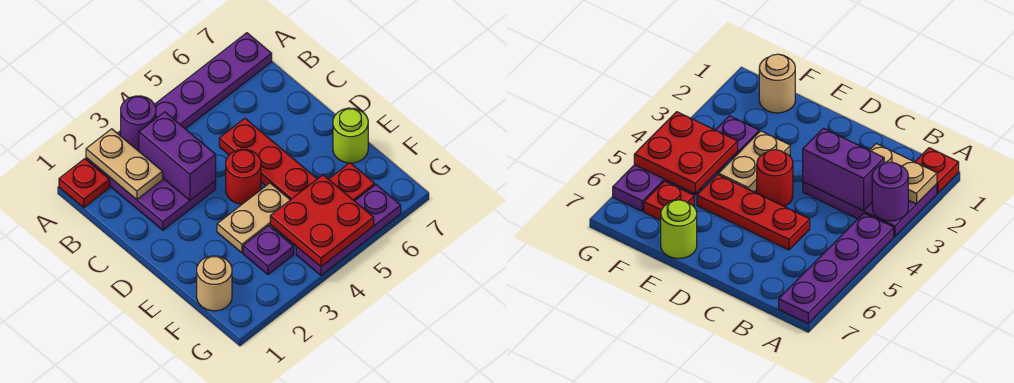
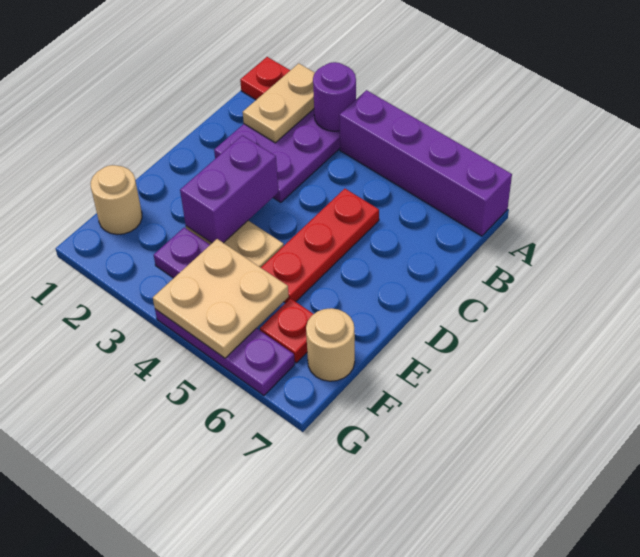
purple 1x4 plate [155,33,272,129] -> purple 1x4 brick [339,90,512,236]
purple 1x2 brick [139,112,216,200] -> purple 1x2 brick moved to [180,135,279,243]
red 1x1 round brick [226,149,261,204] -> none
lime 1x1 round brick [333,108,368,163] -> none
red 2x2 plate [270,175,374,267] -> tan 2x2 plate [153,239,289,358]
none -> tan 1x1 round brick [306,308,355,381]

